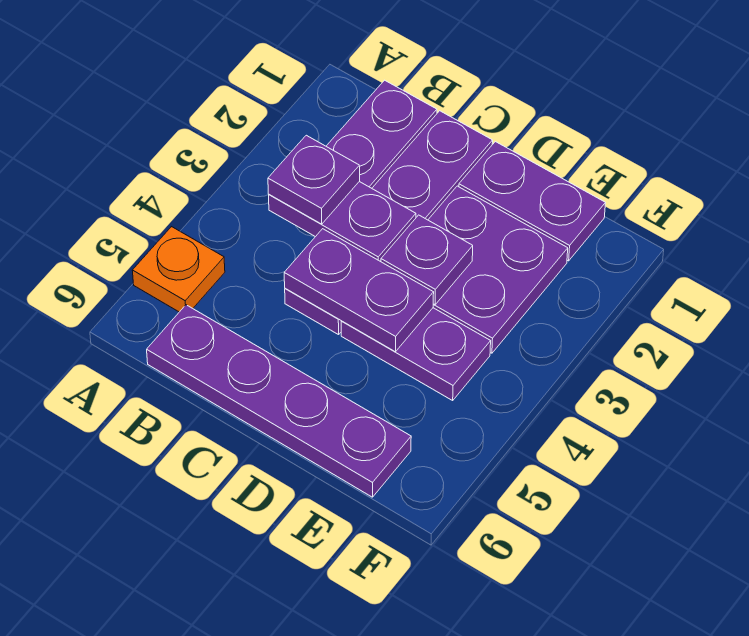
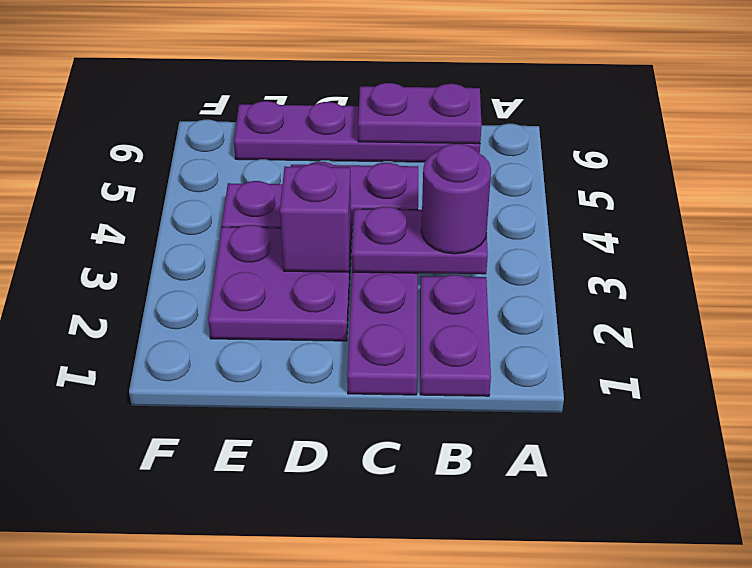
orange 1x1 plate [132,227,225,312] -> none
purple 1x1 plate [268,135,360,224] -> purple 1x1 round brick [421,144,491,254]
purple 1x2 plate [459,142,605,261] -> purple 1x2 plate moved to [358,83,482,144]
purple 1x1 plate [381,215,473,305] -> purple 1x1 brick [280,164,351,272]

